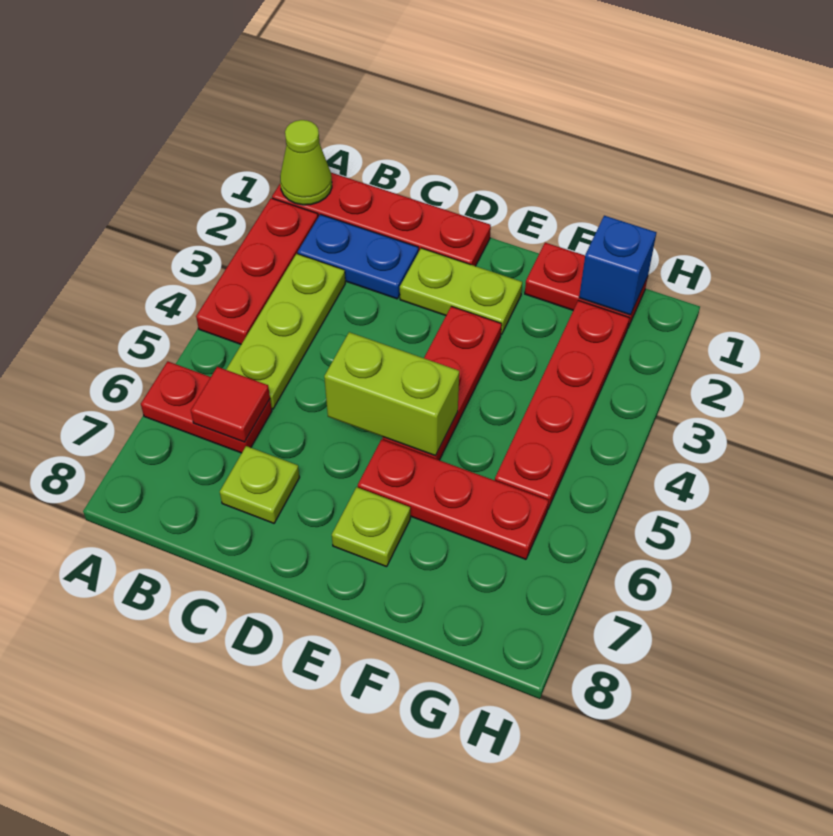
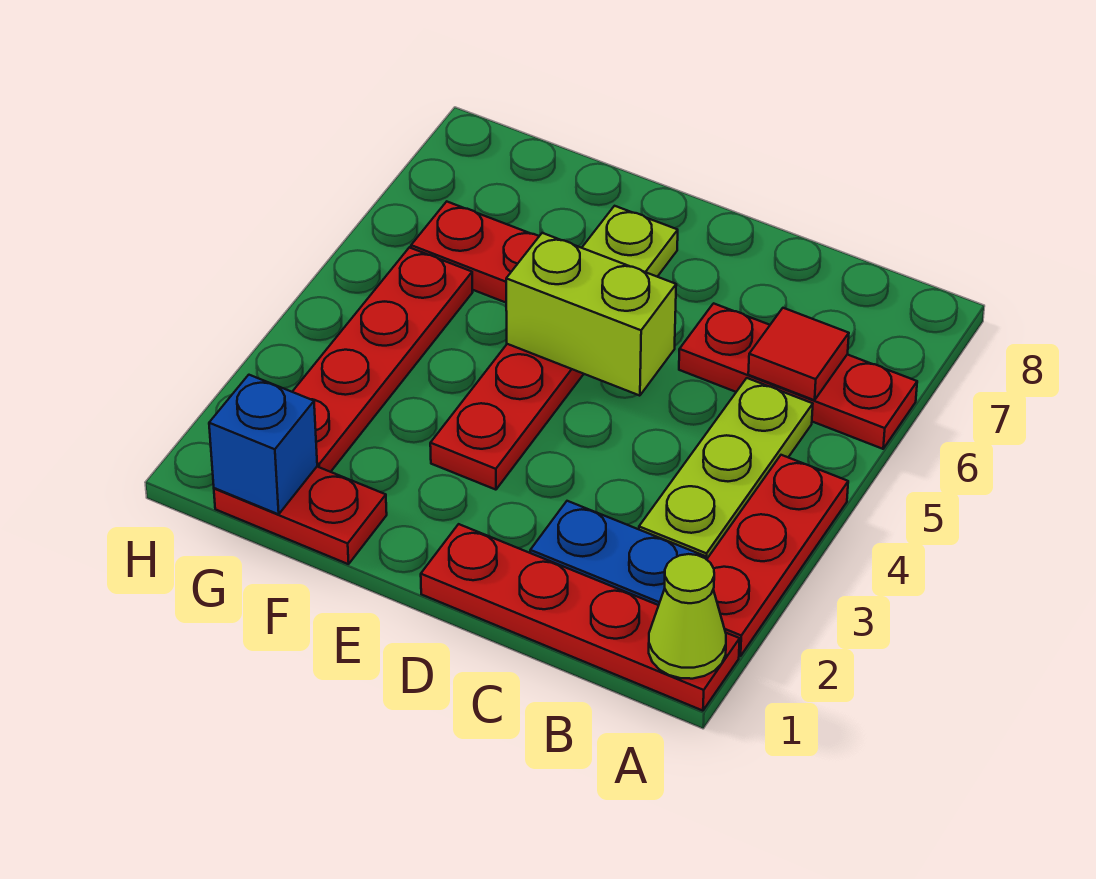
red 1x2 plate [141,361,272,453] -> red 1x3 plate [679,303,917,449]
lime 1x1 plate [220,446,300,523] -> none
lime 1x2 plate [400,248,522,335] -> none

